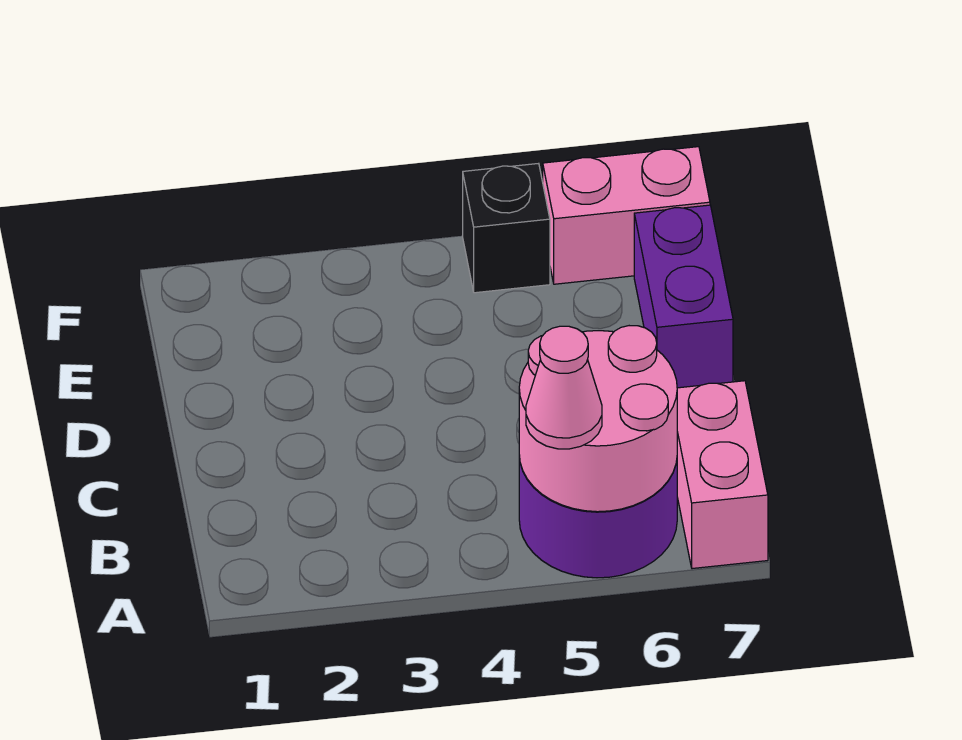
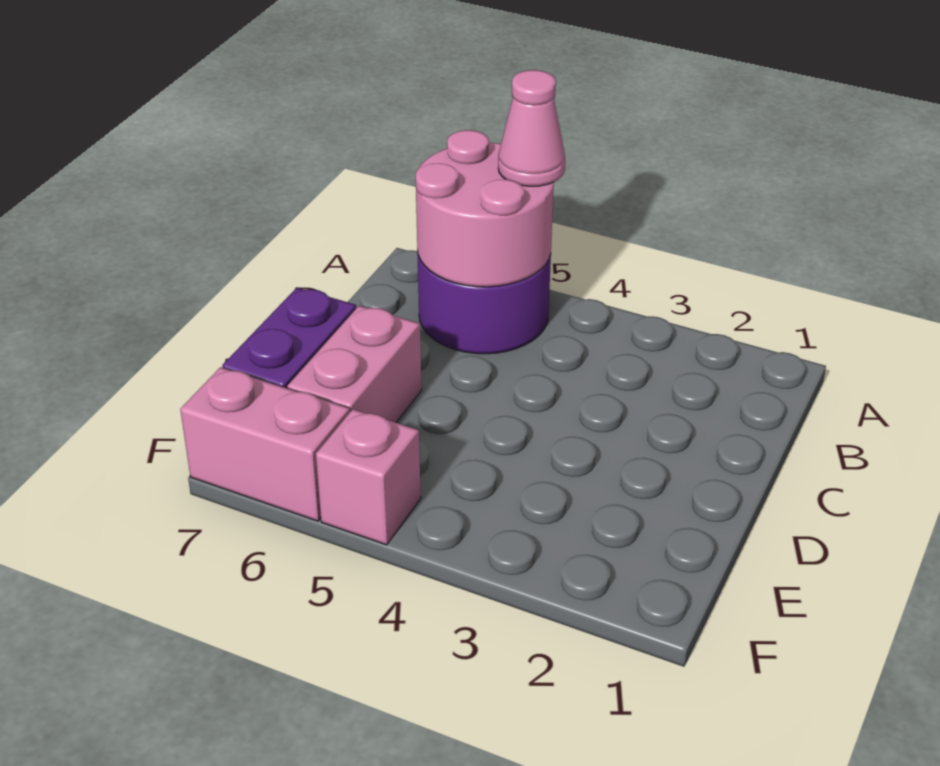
pink 1x2 brick [677,381,768,569] -> pink 1x2 brick moved to [287,306,422,423]
black 1x1 brick [463,163,550,293] -> pink 1x1 brick [316,409,421,545]

